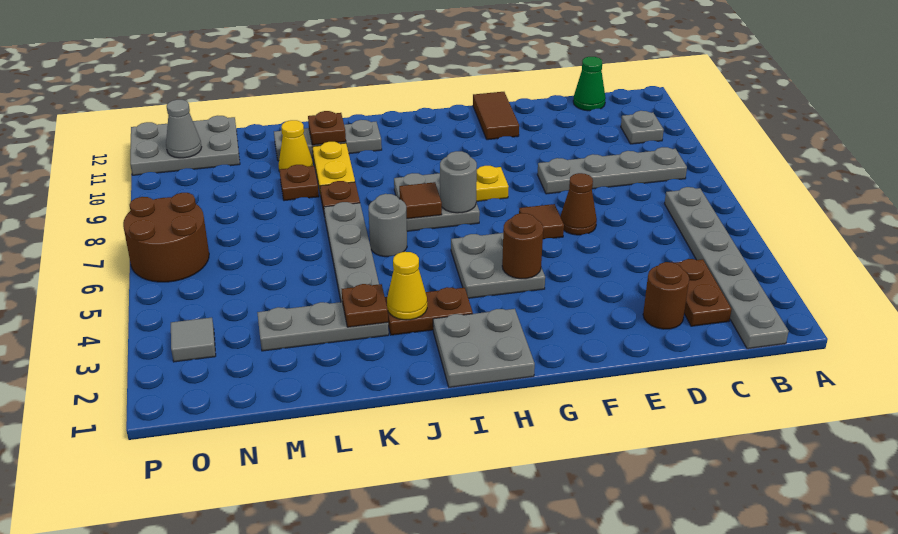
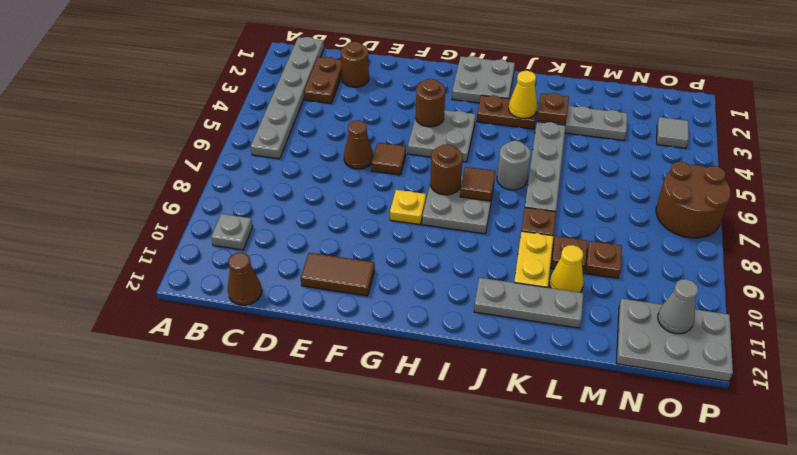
grey 1x4 plate [537,147,687,194] -> none
green 1x1 cone [573,57,606,111] -> brown 1x1 cone [228,252,262,305]
brown 1x2 tile [473,92,519,140] -> brown 1x2 tile turned to [301,253,375,296]
grey 1x1 round brick [440,151,477,213] -> brown 1x1 round brick [430,144,463,195]
brown 1x1 plate [308,111,346,145] -> brown 1x1 plate moved to [585,241,622,278]

